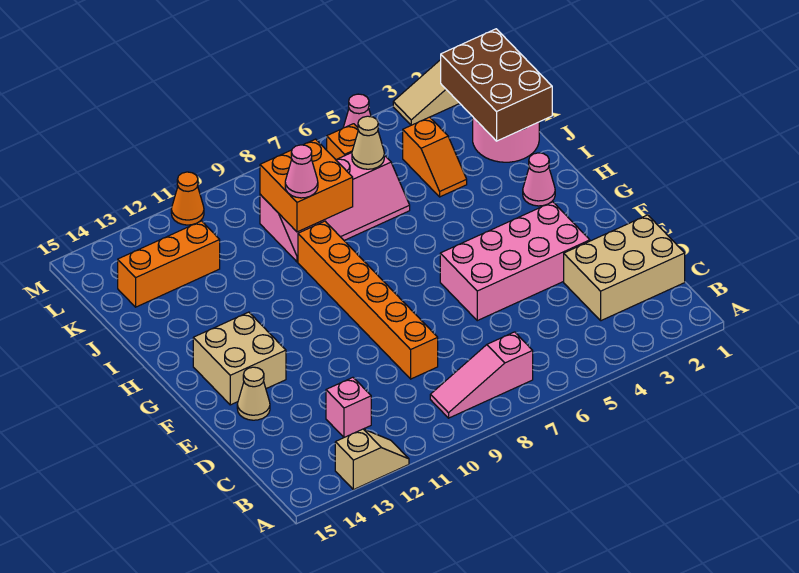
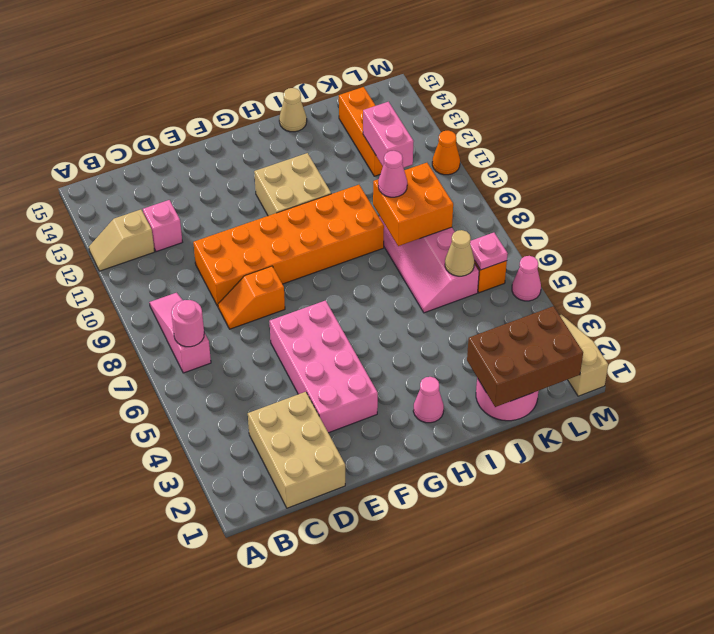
tan 1x2 slope [335,429,409,490] -> tan 1x2 slope turned to [89,210,154,271]
none -> pink 1x1 round brick [171,300,204,347]
orange 1x6 brick [298,221,438,379] -> orange 2x6 brick [193,185,384,306]
tan 1x1 cone [237,367,270,420] -> tan 1x1 cone moved to [279,88,307,132]
tan 2x2 brick [193,312,286,405] -> tan 2x2 brick moved to [254,153,331,216]
orange 1x2 slope [403,117,467,197] -> orange 1x2 slope moved to [218,266,285,329]
none -> pink 1x2 brick [363,102,414,168]
none -> pink 1x1 plate [470,233,508,270]

